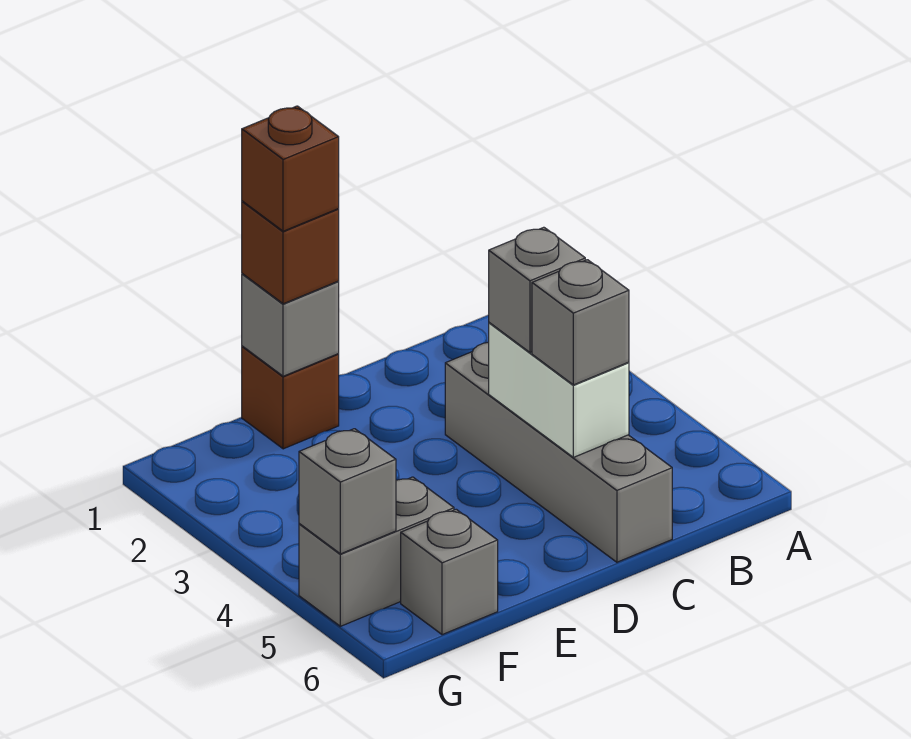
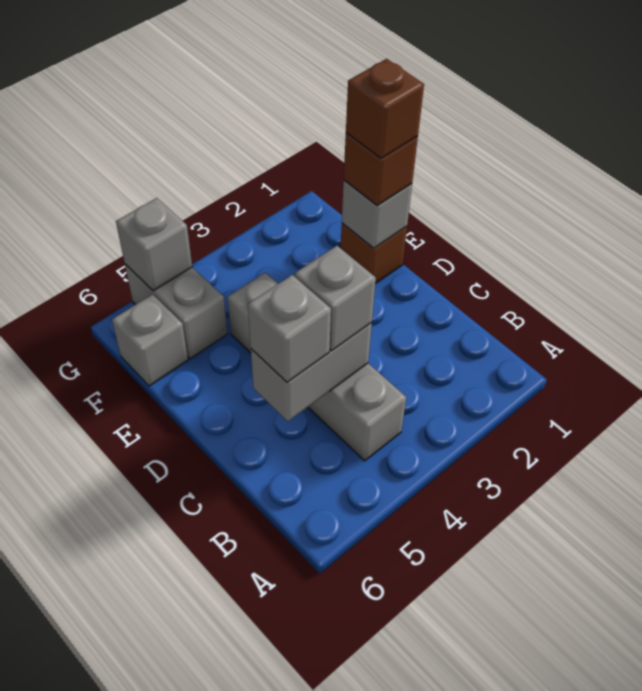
grey 1x4 brick [445,342,672,562] -> grey 1x4 brick turned to [228,273,406,461]
white 1x2 brick [489,323,629,457] -> grey 1x2 brick [251,323,372,421]

